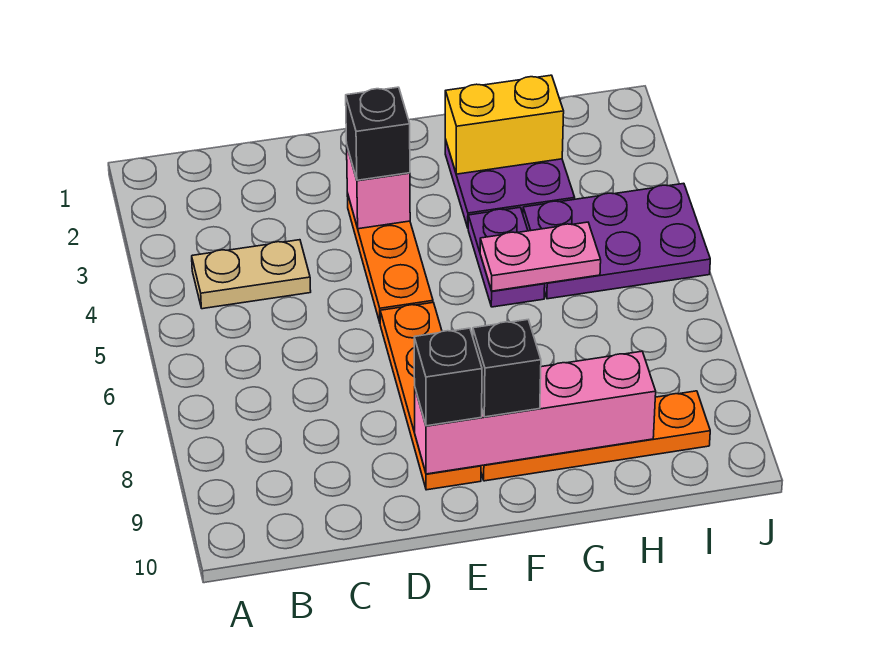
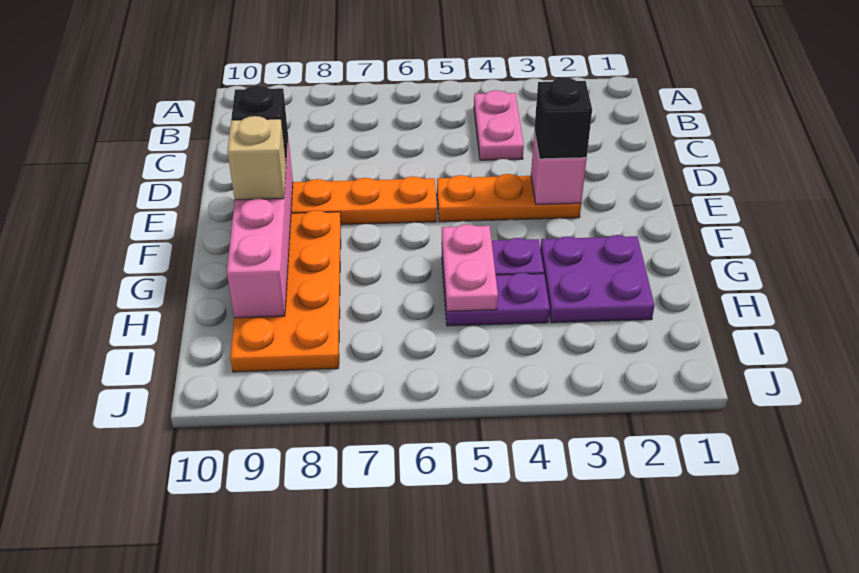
tan 1x2 plate [192,240,311,309] -> pink 1x2 plate [474,90,524,160]
orange 1x4 plate [481,391,710,481] -> orange 2x4 plate [230,211,341,372]
black 1x1 brick [473,320,541,417] -> tan 1x1 brick [227,116,286,200]
yellow 1x2 brick [445,75,564,174] -> none
purple 2x3 plate [523,183,710,299] -> purple 1x2 plate [444,273,550,326]

